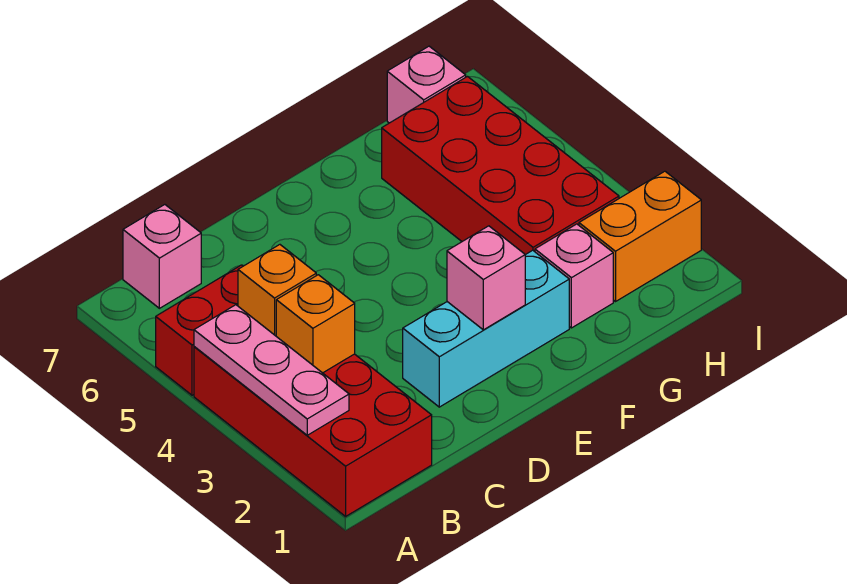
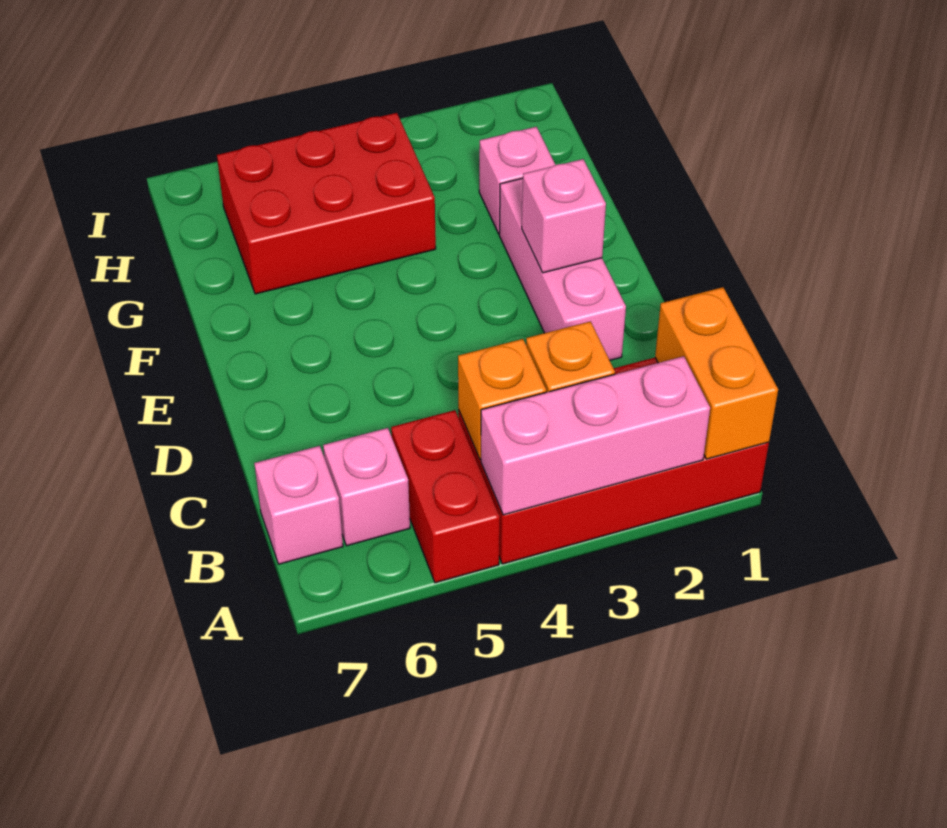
pink 1x3 plate [194,305,349,435] -> pink 1x3 brick [481,356,710,515]
cyan 1x3 brick [403,250,569,407] -> pink 1x3 brick [499,178,626,360]
red 2x4 brick [382,77,619,255] -> red 2x3 brick [217,113,436,294]
orange 1x2 brick [579,171,701,302] -> orange 1x2 brick moved to [655,287,778,459]
pink 1x1 brick [387,46,466,123] -> pink 1x1 brick moved to [323,428,410,546]

